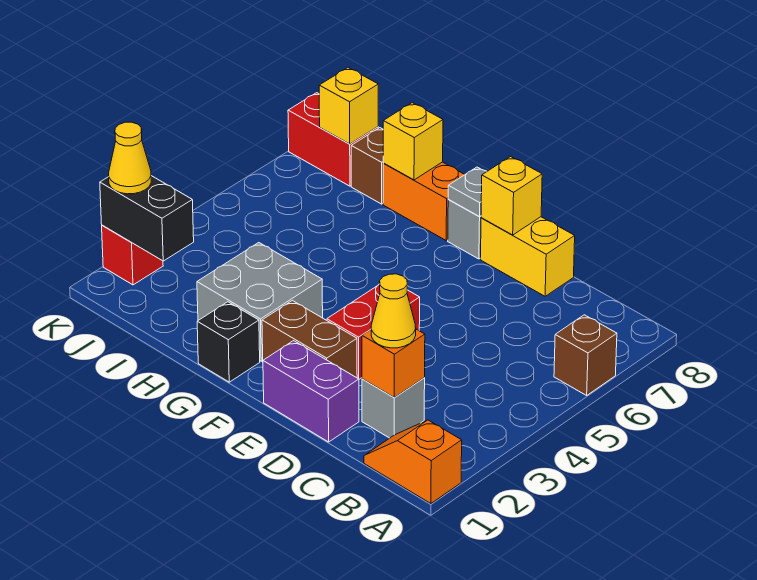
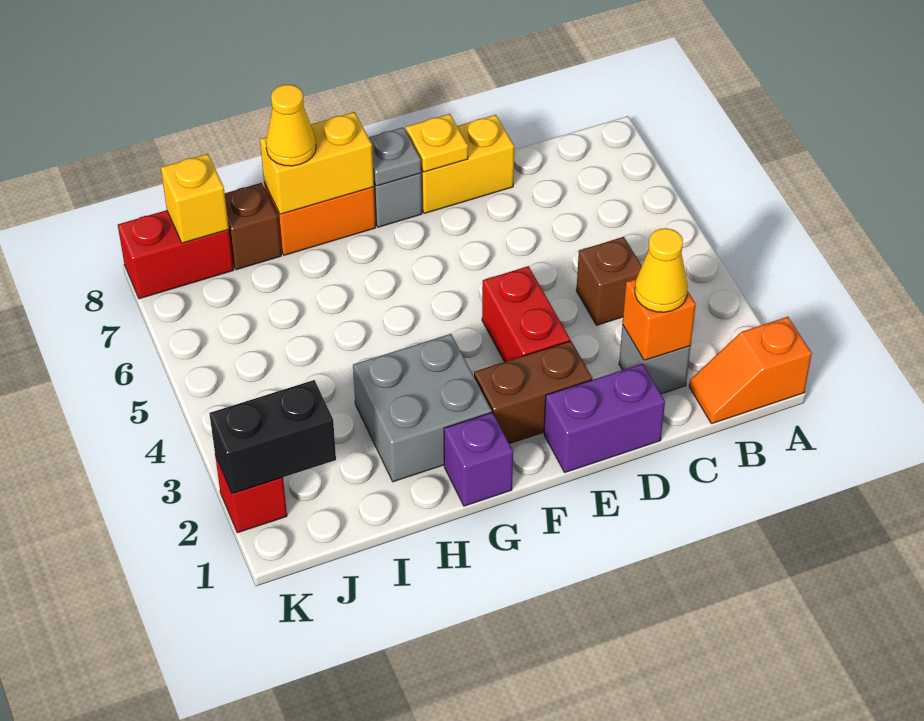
brown 1x1 brick [554,315,617,395] -> brown 1x1 brick moved to [576,237,642,325]
yellow 1x1 brick [481,157,542,235] -> yellow 1x1 plate [406,114,468,172]
black 1x1 brick [197,302,260,382] -> purple 1x1 brick [444,412,513,506]
yellow 1x1 brick [383,103,443,180] -> yellow 1x2 brick [260,112,374,214]
yellow 1x1 cone [109,122,151,194] -> yellow 1x1 cone moved to [266,85,316,166]

